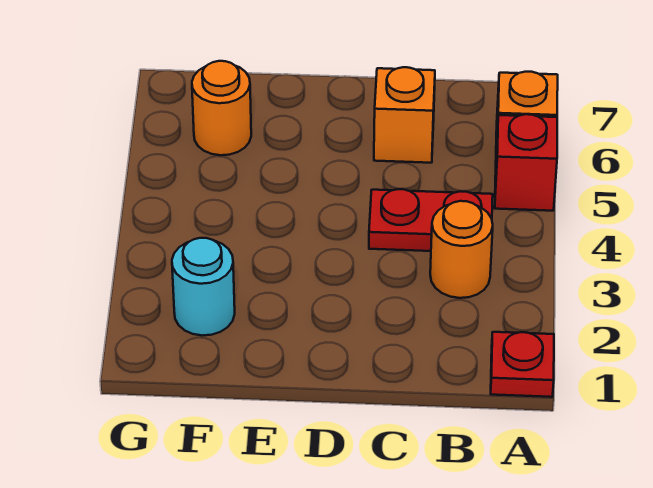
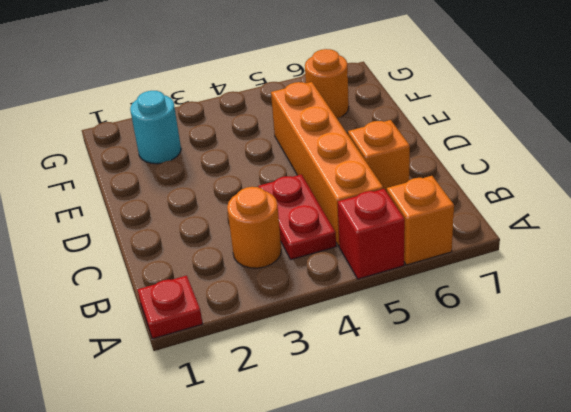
none -> orange 1x4 brick [271,82,383,246]

